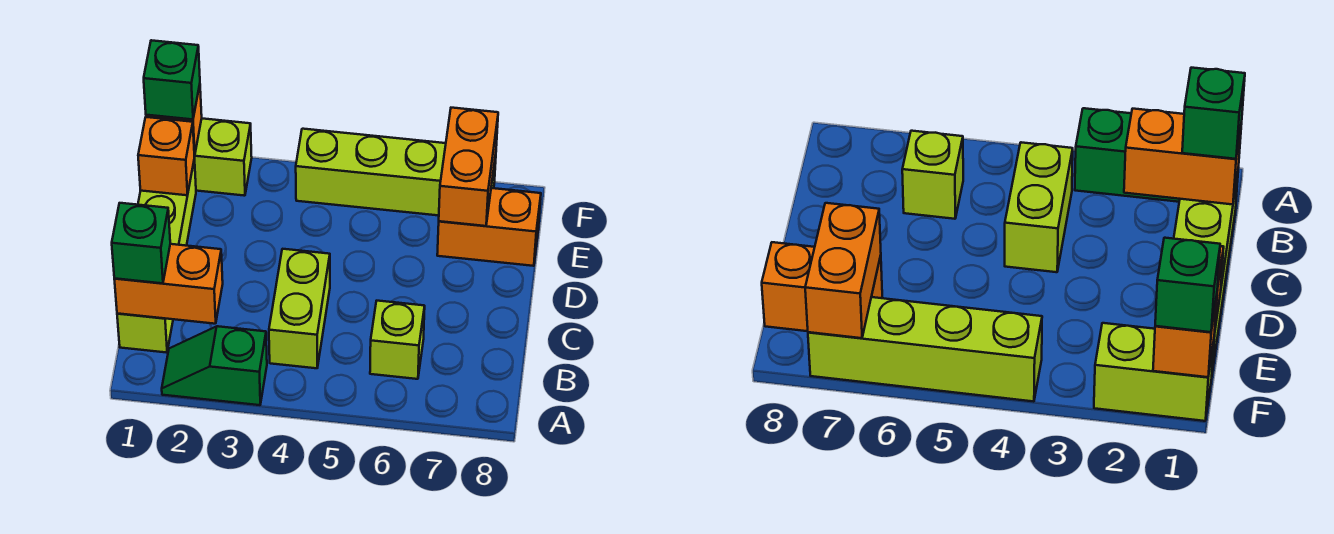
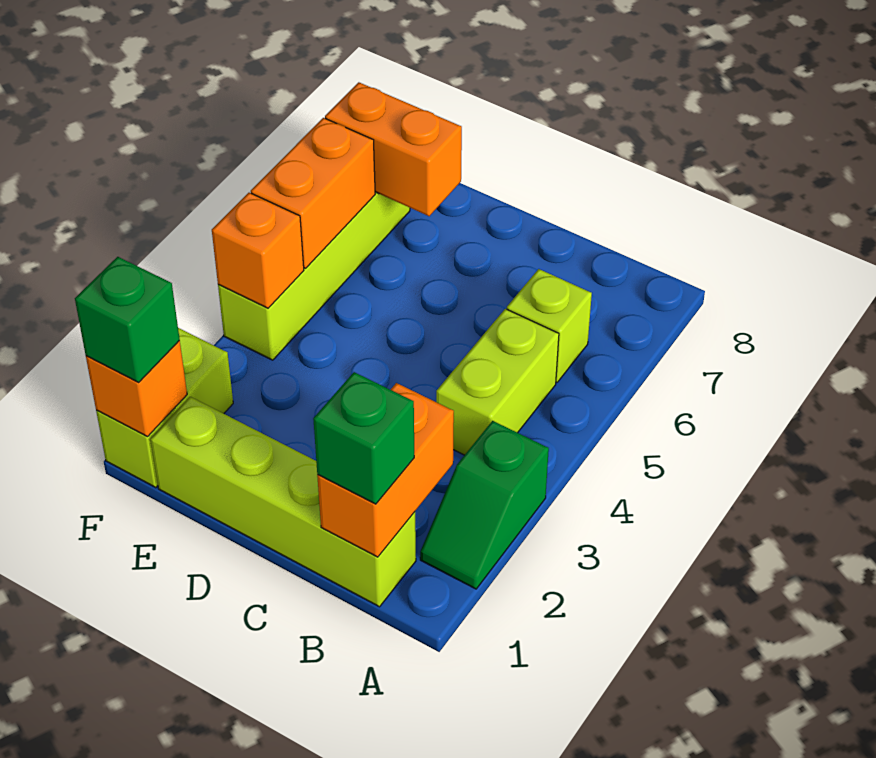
lime 1x2 brick [269,249,330,368] -> lime 1x2 brick turned to [436,309,559,455]
orange 1x1 brick [138,117,194,195] -> orange 1x1 brick moved to [212,193,304,308]
orange 1x2 brick [437,188,541,266] -> orange 1x2 brick moved to [251,118,375,268]

